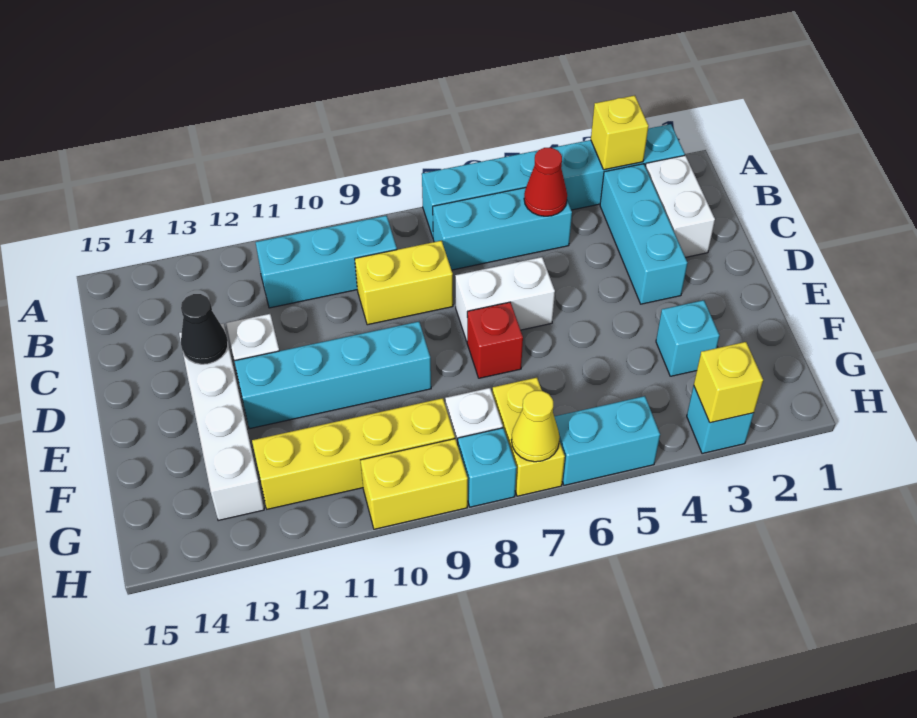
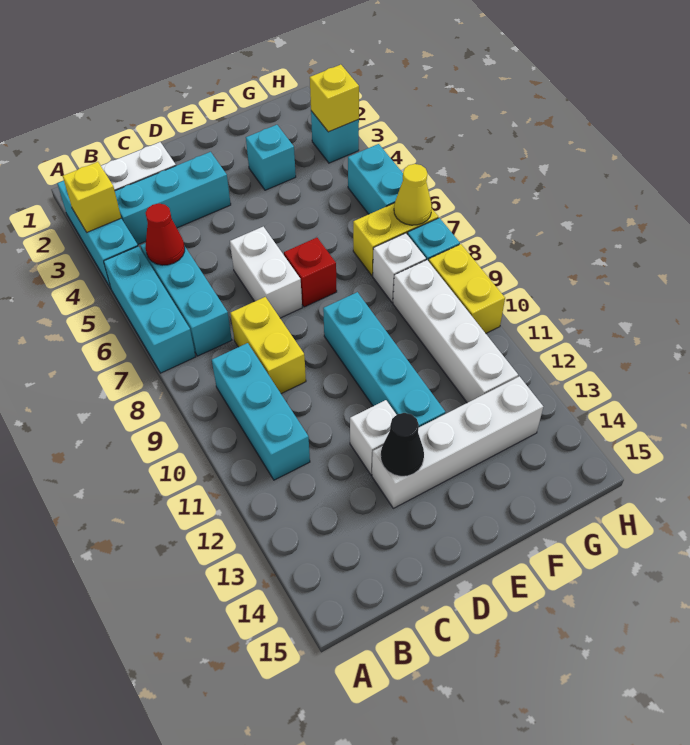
yellow 1x4 brick [252,398,455,509] -> white 1x4 brick [393,260,518,403]

